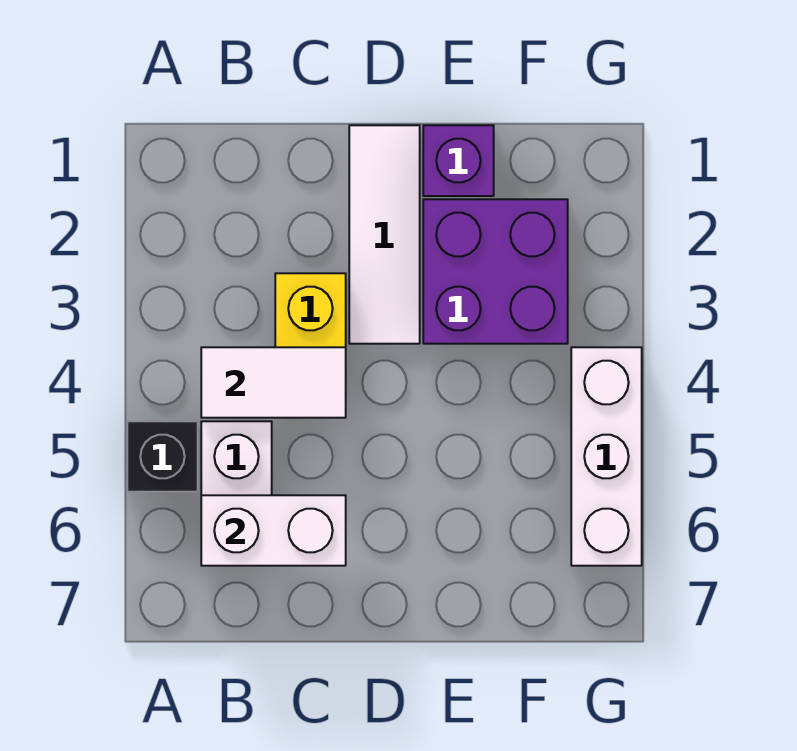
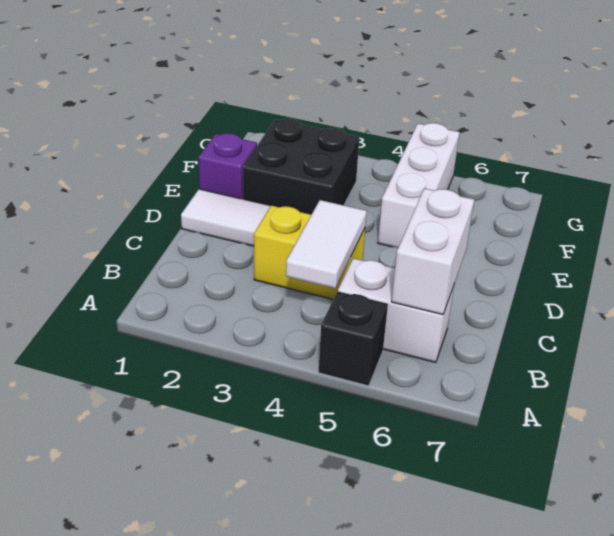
purple 2x2 brick [423,199,568,344] -> black 2x2 brick [243,119,359,215]
white 1x3 brick [571,347,642,566] -> white 1x3 brick turned to [378,123,460,247]

